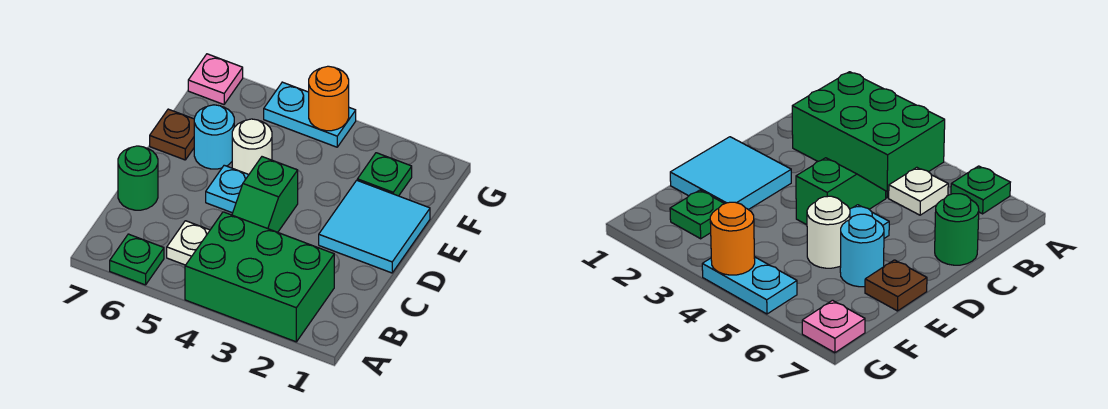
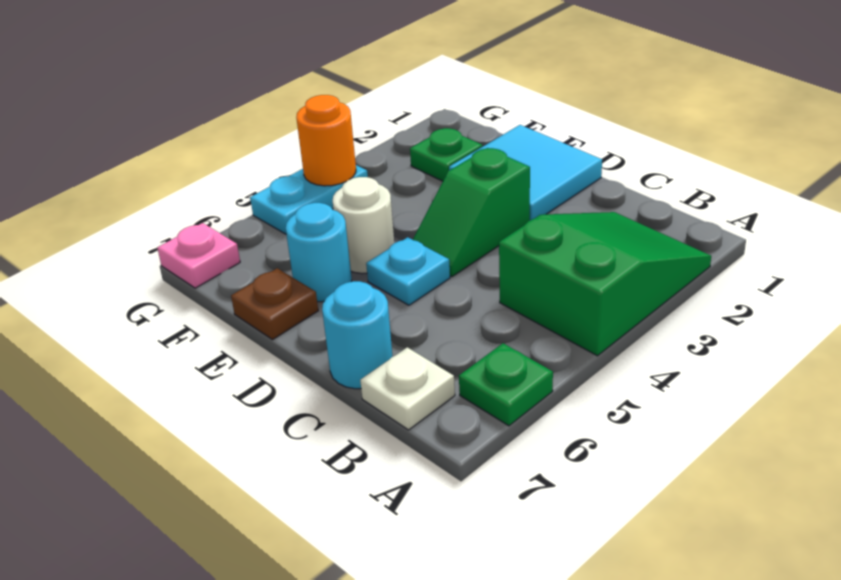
green 2x3 brick [185,212,334,342] -> green 2x3 slope [499,212,711,356]
white 1x1 plate [167,221,210,265] -> white 1x1 plate moved to [360,347,455,430]
green 1x2 slope [232,157,298,232] -> green 1x2 slope turned to [413,148,530,277]
green 1x1 round brick [118,146,158,210] -> cyan 1x1 round brick [322,281,393,389]

